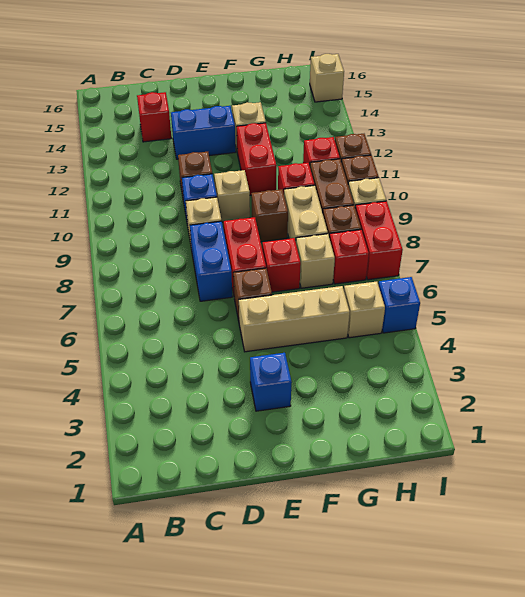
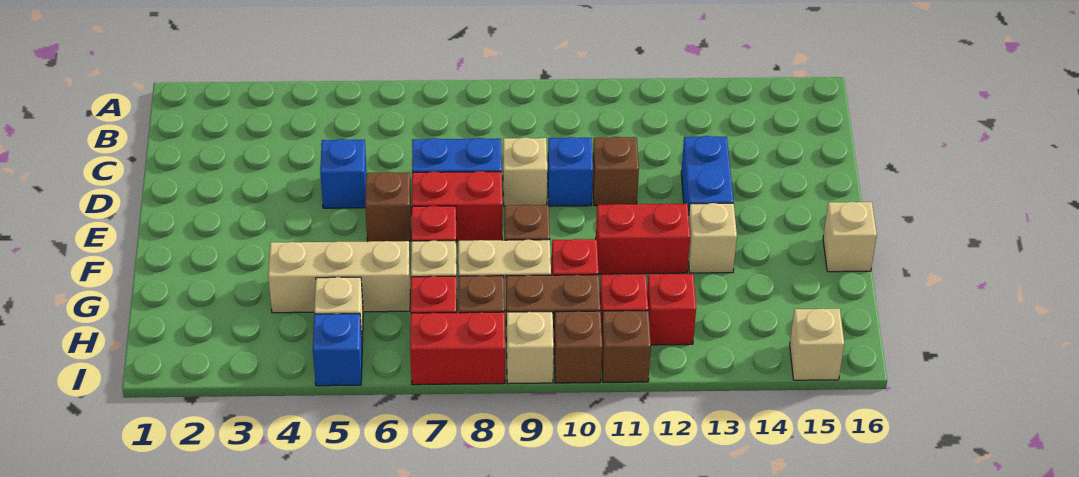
red 1x1 brick [137,92,171,142] -> red 1x1 brick moved to [647,274,696,345]
blue 1x1 brick [250,353,292,411] -> blue 1x1 brick moved to [320,139,367,208]
tan 1x3 brick [239,286,350,352] -> tan 1x3 brick turned to [268,241,410,313]
tan 1x1 brick [214,170,250,222] -> tan 1x1 brick moved to [823,202,877,272]

